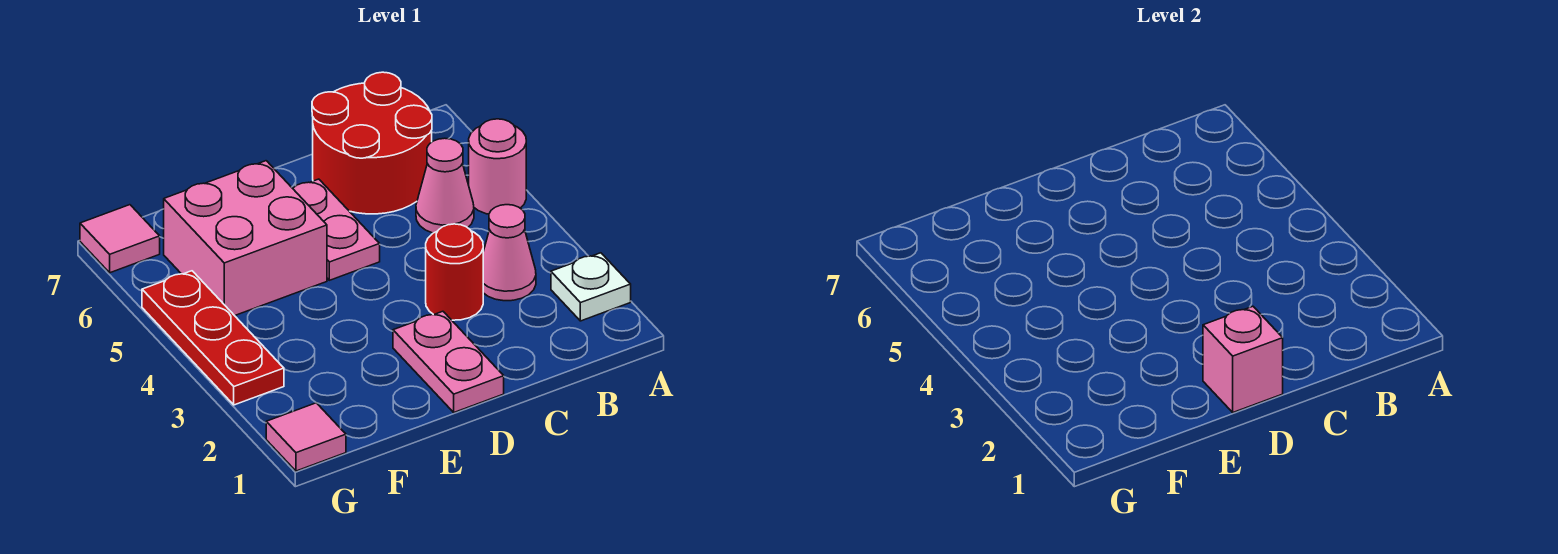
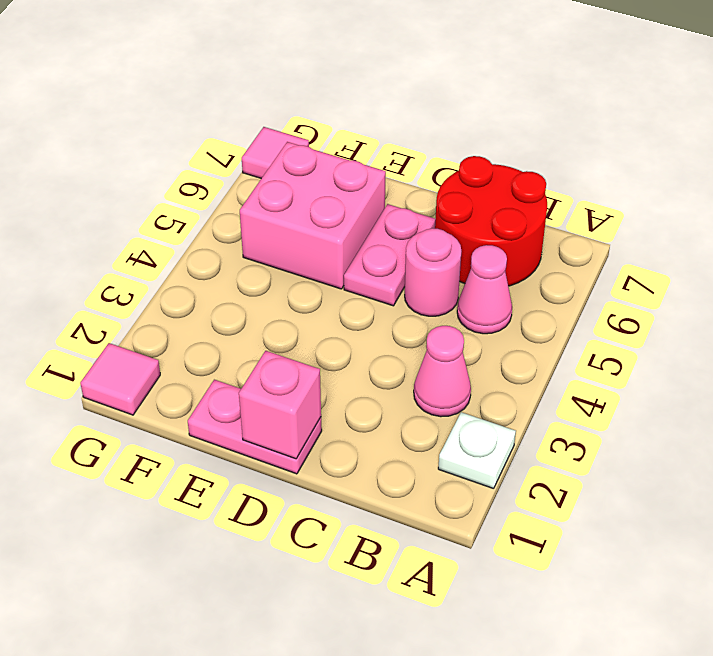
pink 1x1 round brick [469,119,526,214] -> pink 1x1 round brick moved to [405,228,461,316]
red 1x1 round brick [426,224,484,320] -> none
pink 1x2 plate [393,311,504,412] -> pink 1x2 plate turned to [188,380,322,474]
red 1x3 plate [142,271,284,405] -> none

